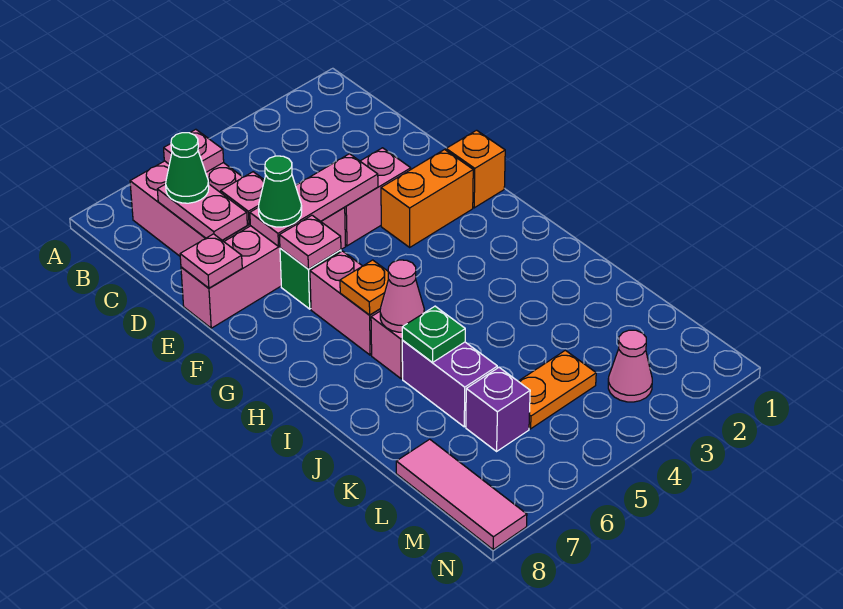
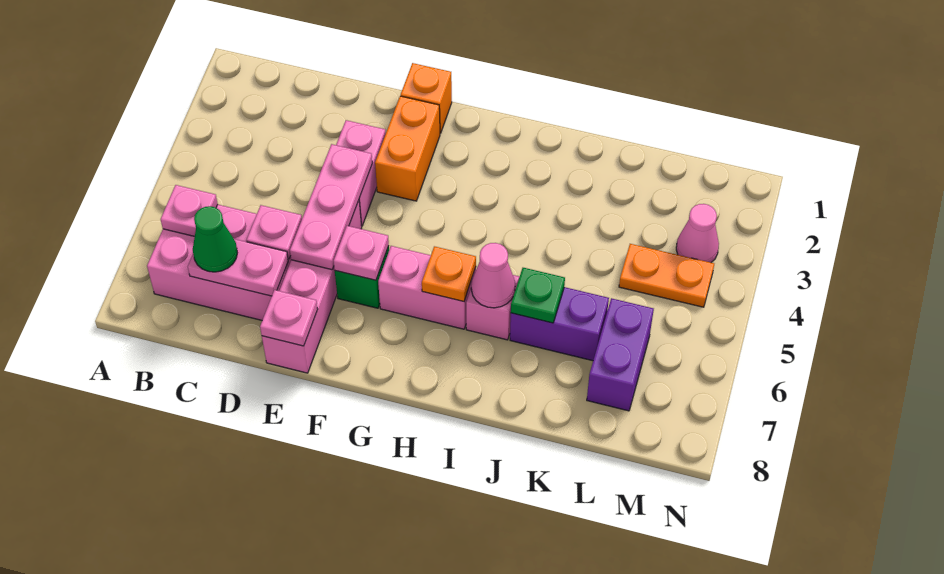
green 1x1 cone [258,156,302,227] -> none
orange 1x2 plate [518,350,596,429] -> orange 1x2 plate turned to [619,244,714,307]
purple 1x1 brick [466,368,530,451] -> purple 1x2 brick [587,298,654,411]
pink 1x3 tile [396,439,527,550] -> none

